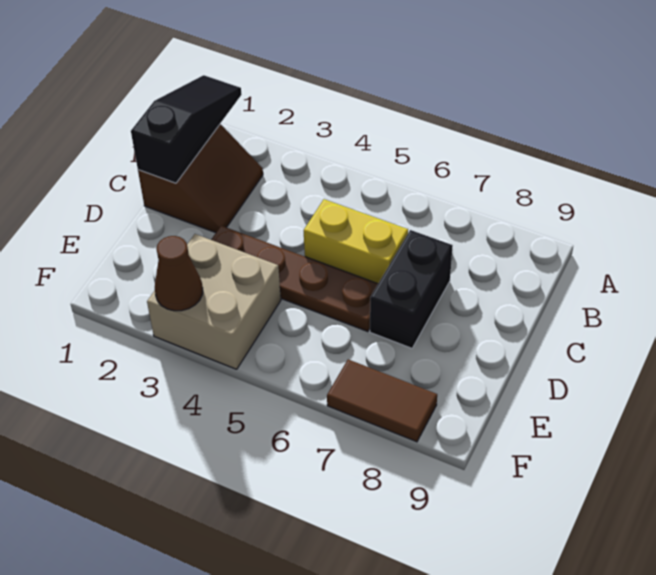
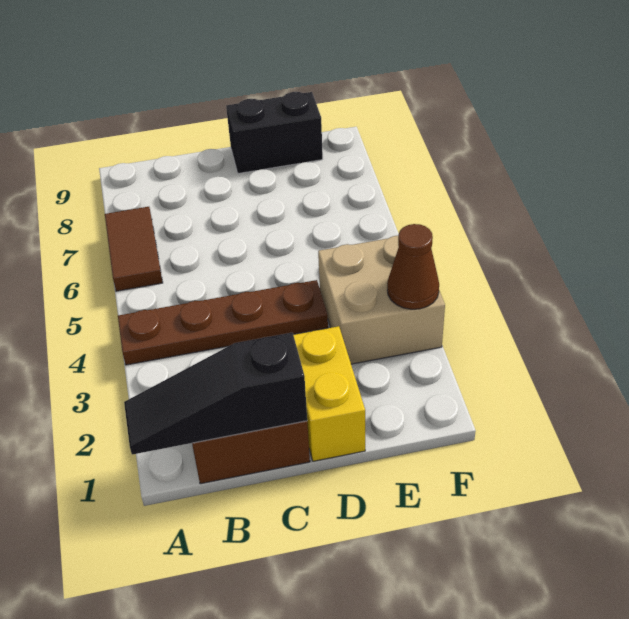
yellow 1x2 brick [304,199,408,284] -> yellow 1x2 brick moved to [294,326,365,461]
black 1x2 brick [370,230,453,348] -> black 1x2 brick moved to [226,92,323,174]
brown 1x4 plate [211,226,378,332] -> brown 1x4 plate turned to [118,280,328,365]
brown 1x2 tile [327,360,437,442] -> brown 1x2 tile moved to [105,207,163,291]

